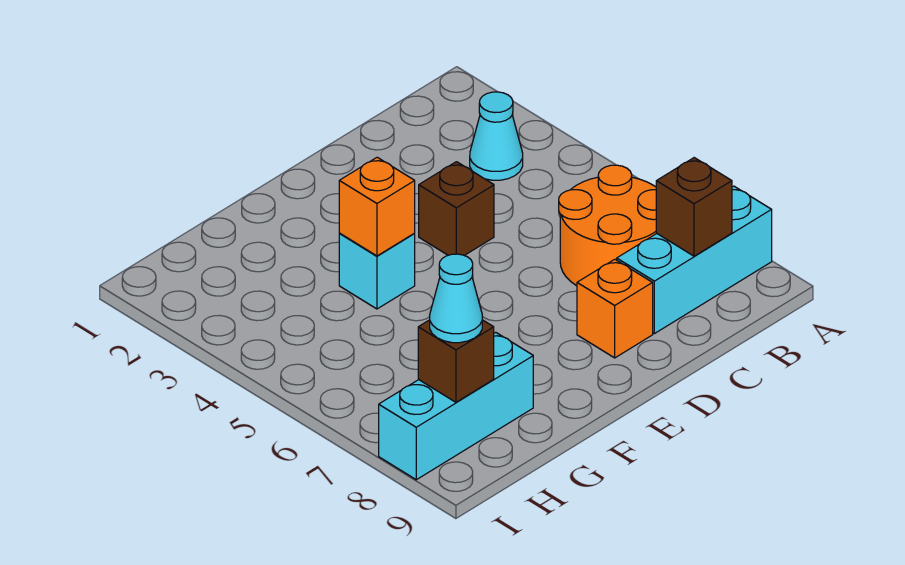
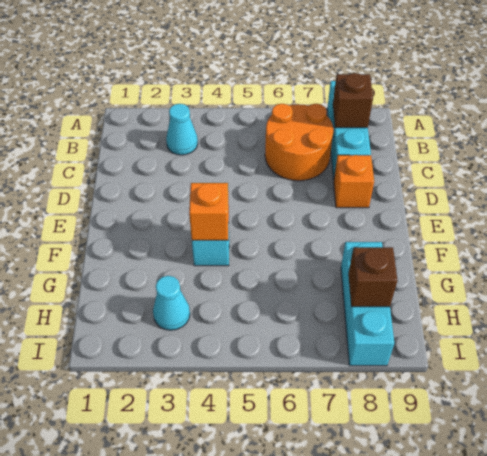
brown 1x1 brick [419,162,494,255] -> none
cyan 1x1 cone [430,254,482,343] -> cyan 1x1 cone moved to [153,276,190,330]

